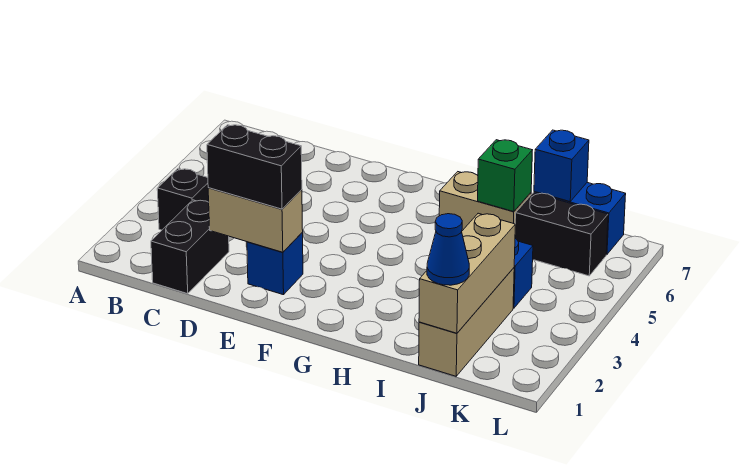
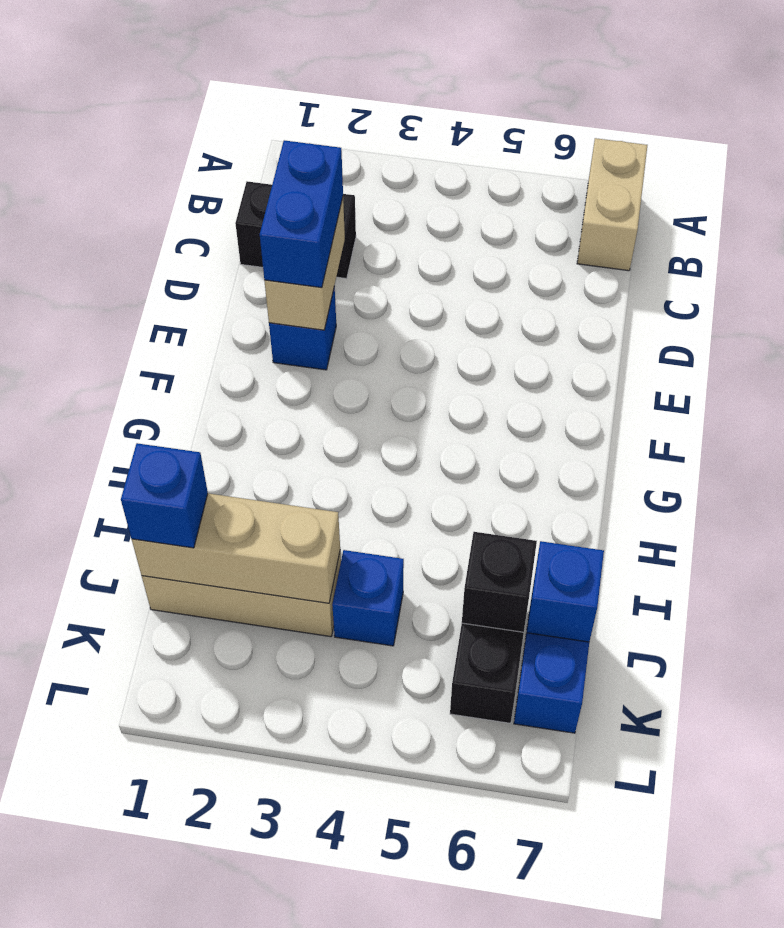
black 1x1 brick [157,169,209,230] -> black 1x1 brick moved to [462,532,537,632]
black 1x2 brick [207,125,302,209] -> blue 1x2 brick [260,140,343,288]
tan 1x2 brick [439,172,531,231] -> tan 1x2 brick moved to [577,138,647,271]
green 1x1 brick [478,140,532,212] -> none
blue 1x1 cone [427,214,469,285] -> blue 1x1 brick [121,443,208,548]

